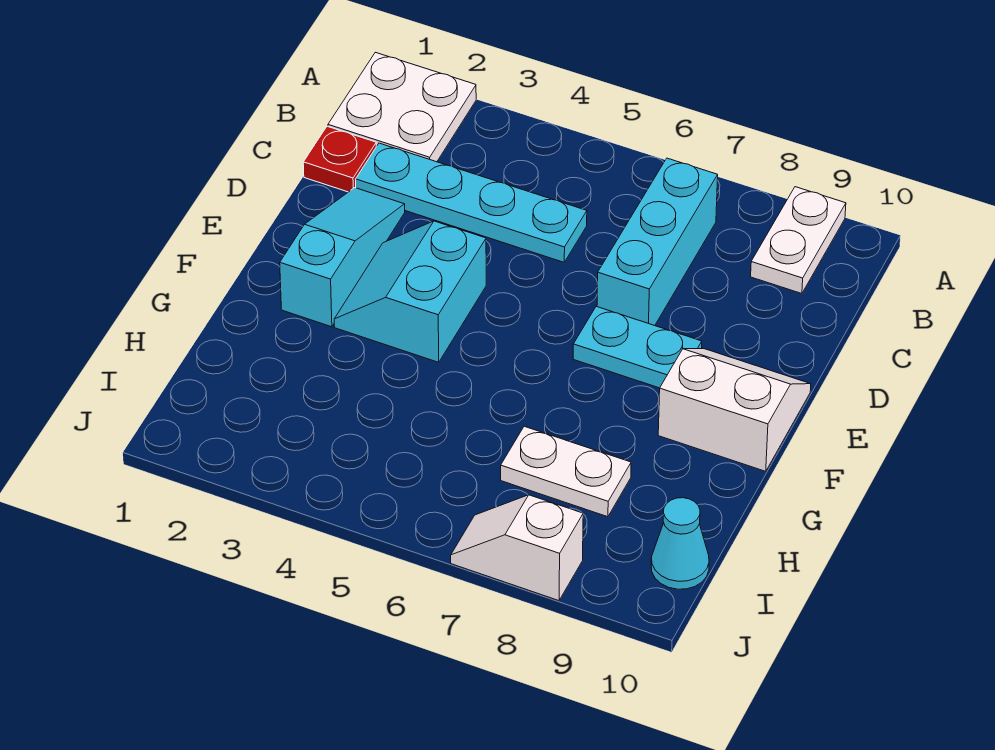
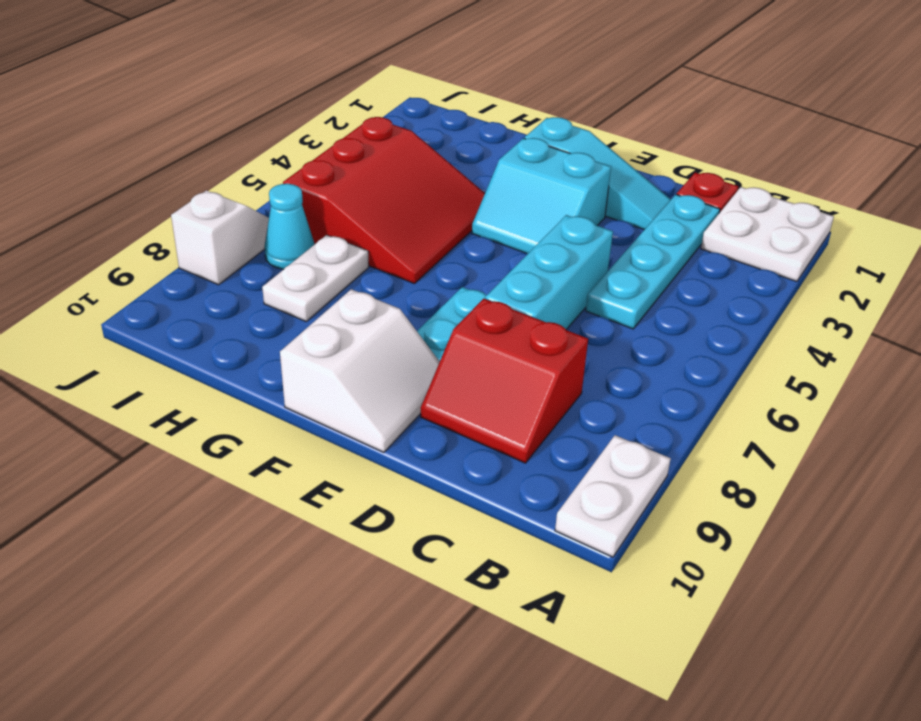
white 1x2 plate [751,187,846,294] -> white 1x2 plate turned to [555,435,671,557]
cyan 1x3 brick [597,158,718,326] -> cyan 1x3 brick turned to [485,215,613,330]
none -> red 2x2 slope [421,299,588,463]
cyan 2x2 slope [334,221,486,362] -> cyan 2x2 slope turned to [472,138,611,253]
none -> red 3x3 slope [283,117,485,284]
cyan 1x1 cone [651,498,709,589] -> cyan 1x1 cone moved to [264,184,315,269]

